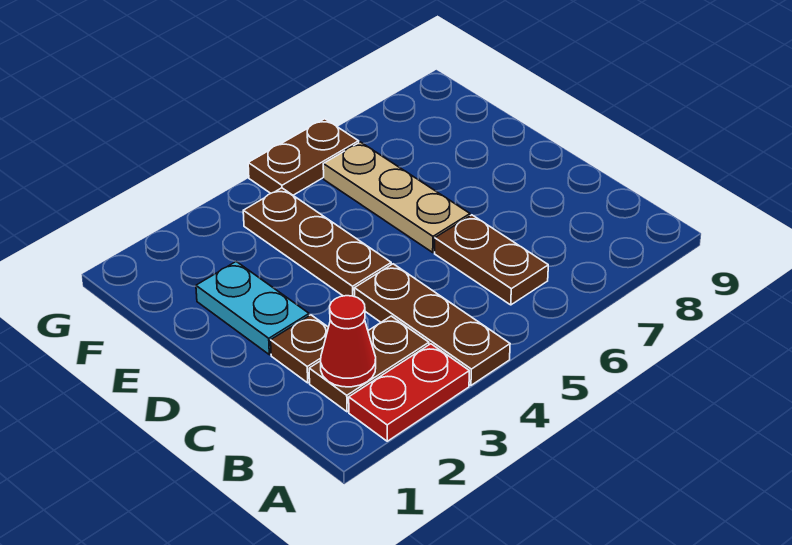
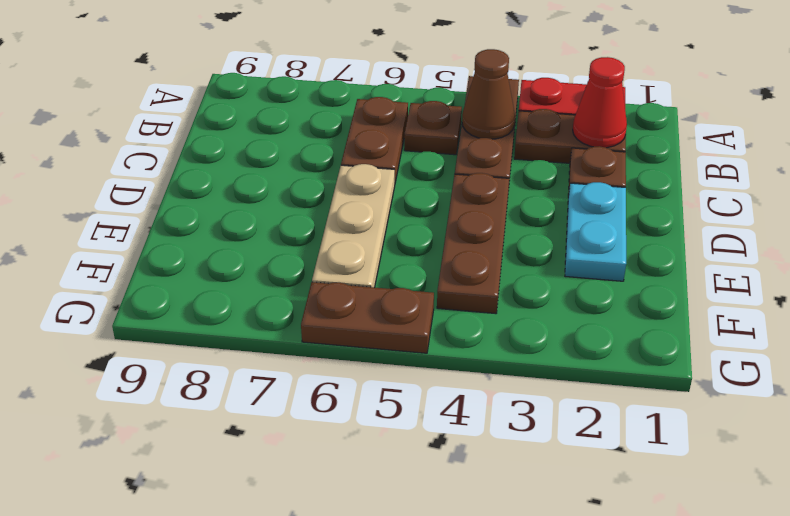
none -> brown 1x1 cone [462,49,515,139]
none -> brown 1x1 plate [404,101,462,155]

